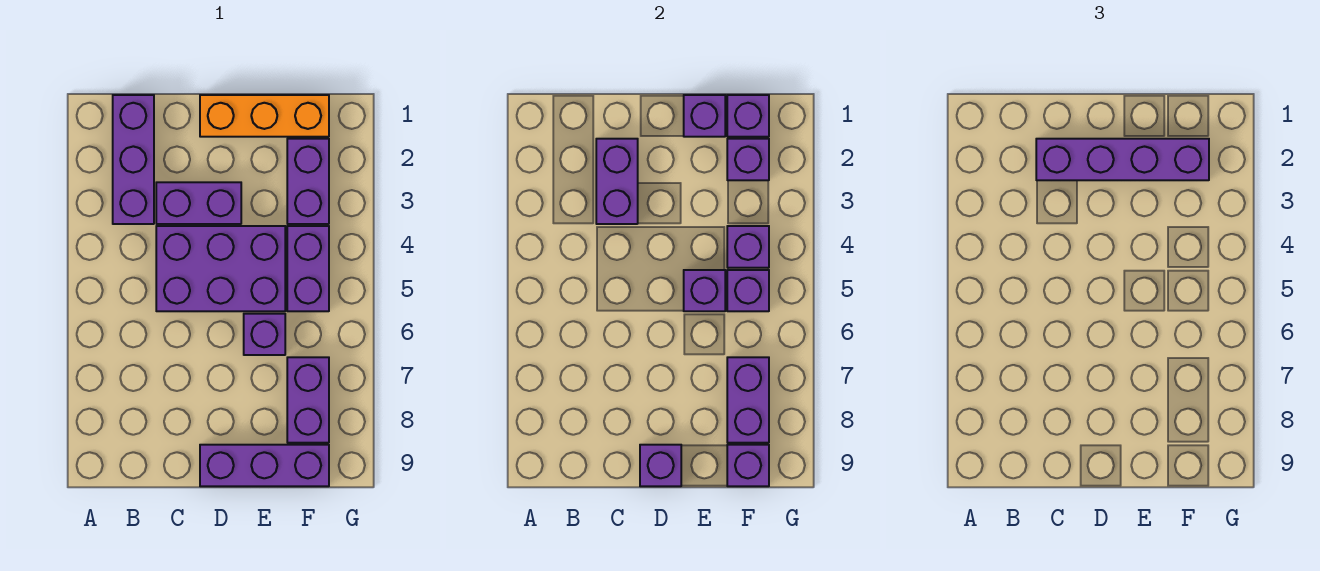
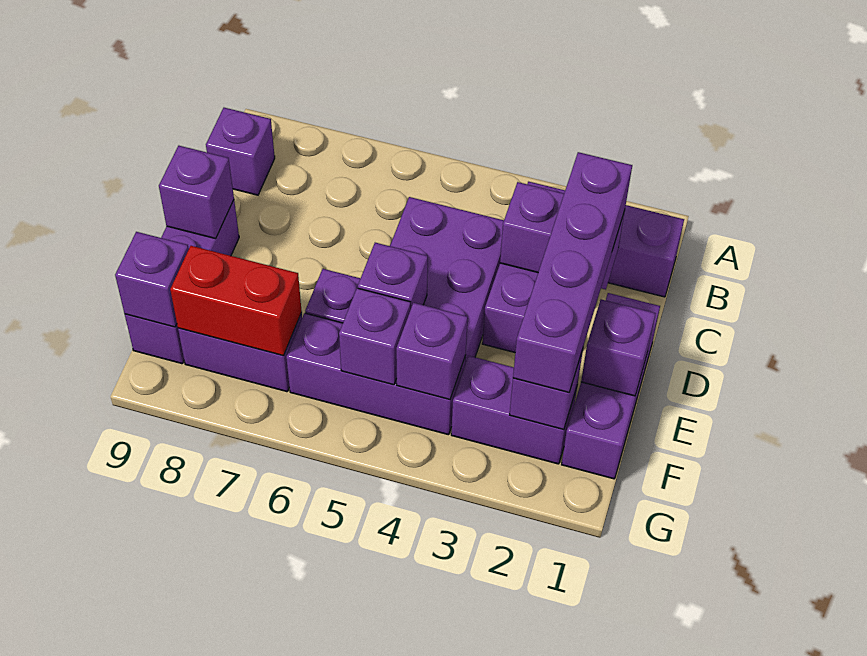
orange 1x3 brick [200,95,329,137] -> purple 1x3 brick [562,293,660,479]
purple 1x1 brick [727,95,769,137] -> purple 1x1 brick moved to [206,108,275,195]
purple 1x2 brick [287,226,329,311] -> purple 1x3 brick [286,313,466,435]
purple 1x2 brick [727,357,769,443] -> red 1x2 brick [170,246,302,356]

